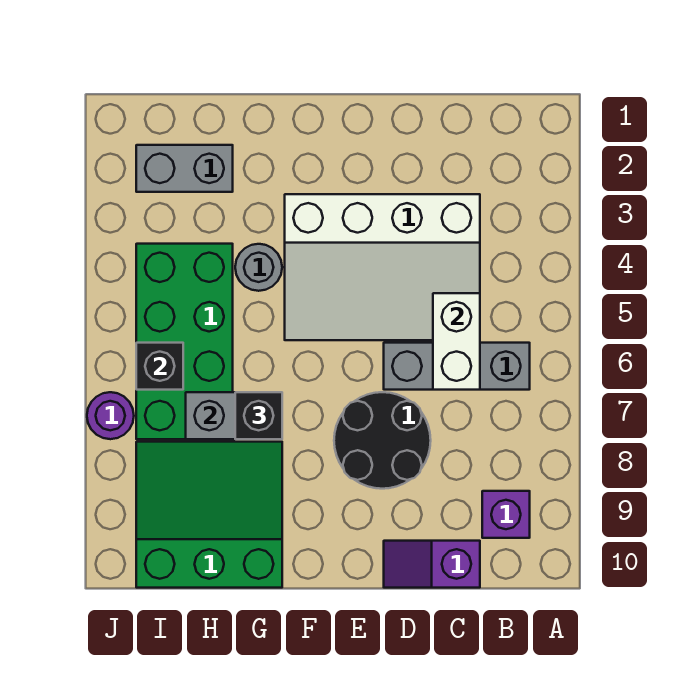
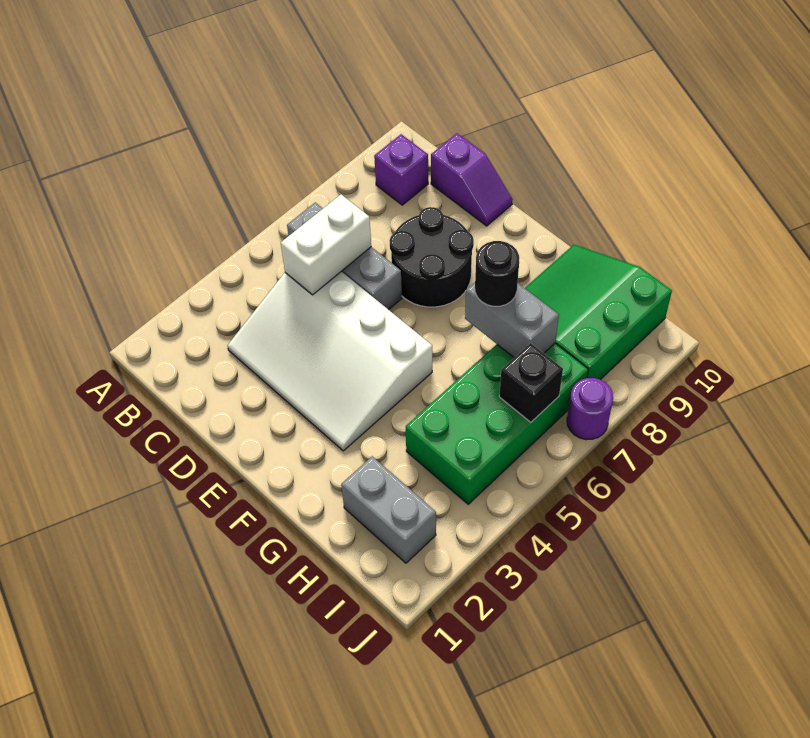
white 3x4 slope [285,194,480,340] -> white 3x4 slope turned to [227,271,432,451]
grey 1x1 round brick [235,244,282,291] -> none
black 1x1 brick [235,392,282,439] -> black 1x1 round brick [475,241,519,306]
green 3x3 slope [136,442,282,588] -> green 3x3 slope turned to [525,245,672,380]

